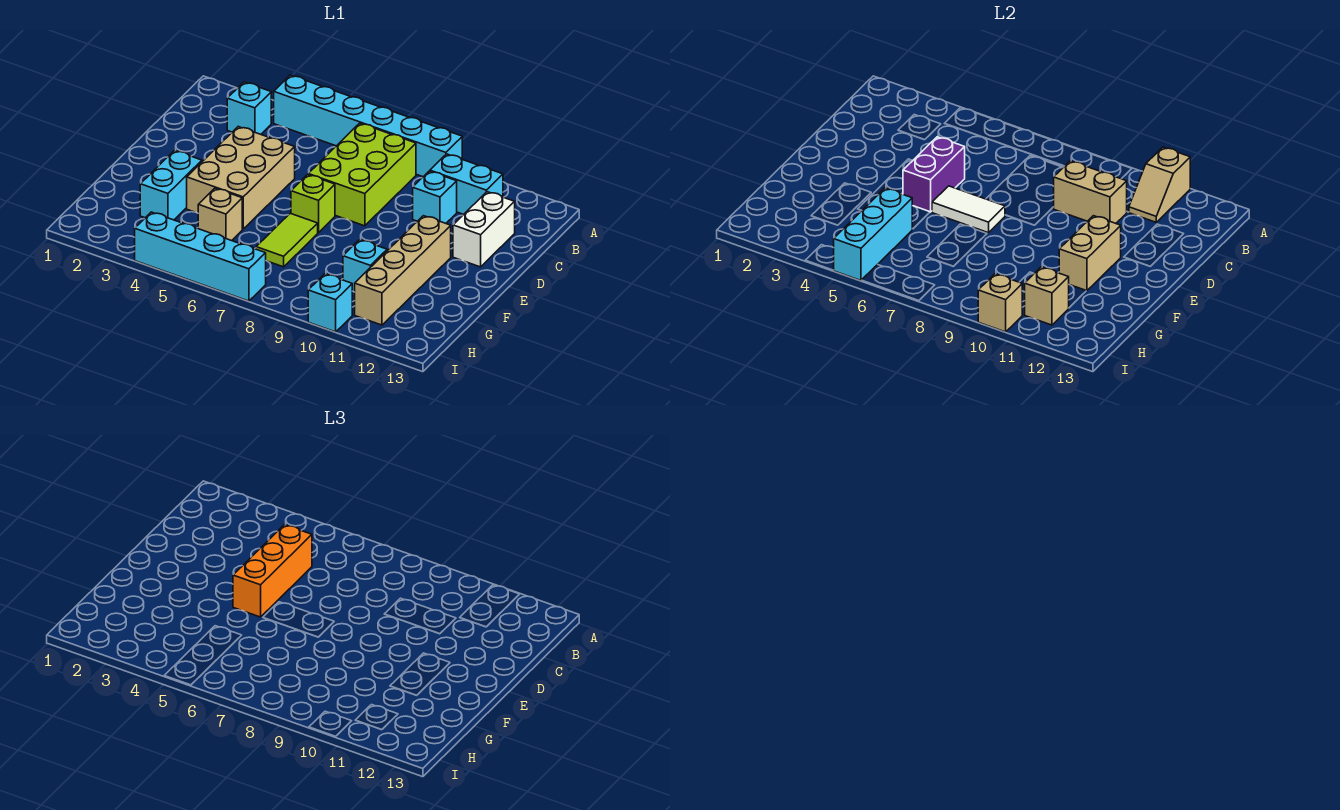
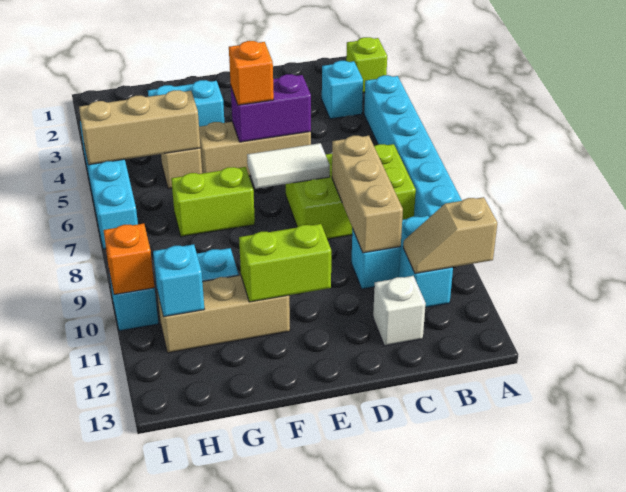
orange 1x3 brick [233,525,312,617] -> orange 1x1 brick [229,41,274,105]
tan 1x2 brick [1054,161,1127,223] -> tan 1x3 brick [332,136,403,253]
white 1x2 brick [453,192,515,267] -> white 1x1 brick [373,276,426,346]
tan 2x3 brick [187,127,295,229] -> tan 1x3 brick [199,122,311,176]
white 1x2 tile [932,186,1005,233] -> white 1x2 tile turned to [247,143,330,189]
lime 1x1 brick [291,175,335,233] -> lime 1x1 brick moved to [346,37,387,93]
tan 1x4 brick [355,216,451,325] -> tan 1x3 brick [157,275,290,353]
tan 1x2 brick [1059,216,1121,291] -> lime 1x2 brick [239,224,331,302]
lime 1x2 tile [256,213,318,267] -> lime 1x2 brick [171,167,255,237]
cyan 1x3 brick [833,188,912,280] -> tan 1x3 brick [79,90,200,165]
tan 1x1 brick [1025,267,1069,325] -> cyan 1x1 brick [153,244,204,317]
tan 1x1 brick [978,274,1022,332] -> orange 1x1 brick [104,224,155,294]

